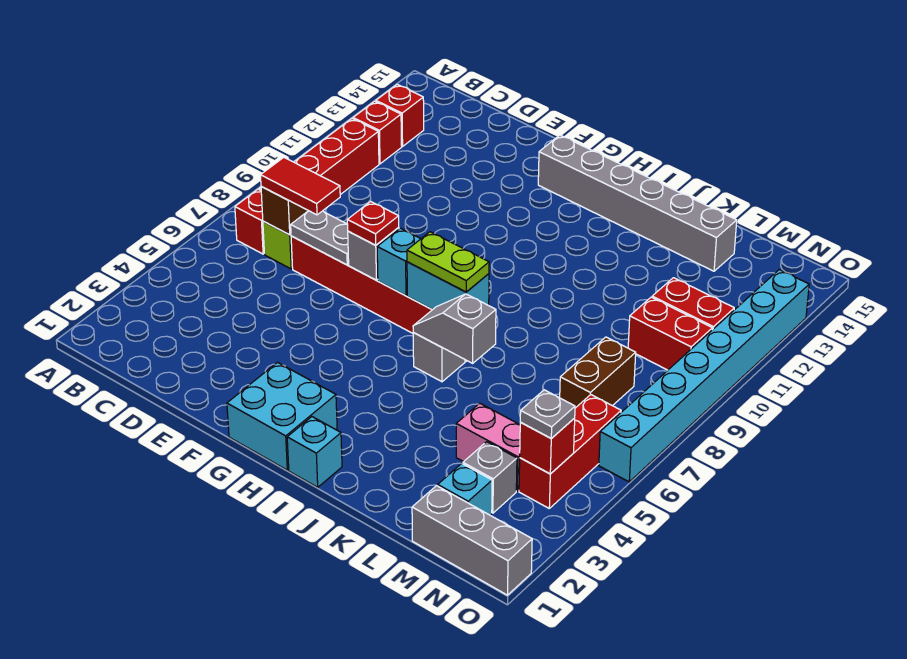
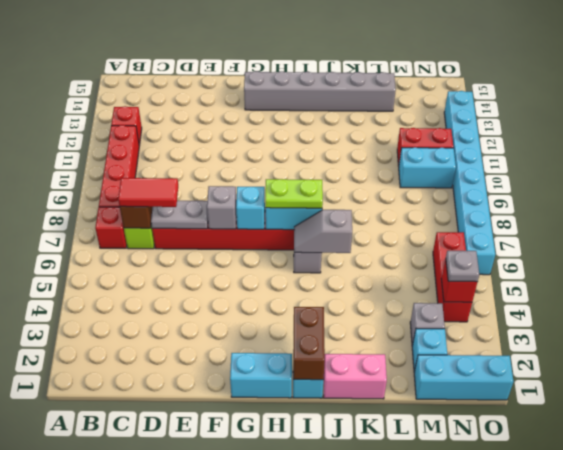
red 1x1 brick [376,84,424,146] -> none
red 1x1 plate [347,201,399,245] -> none
cyan 2x2 brick [227,363,337,470] -> cyan 1x2 brick [230,353,292,398]
pink 1x2 brick [456,403,520,491] -> pink 1x2 brick moved to [323,354,387,399]
grey 1x3 brick [412,486,532,595] -> cyan 1x3 brick [414,355,513,400]
brown 1x2 brick [560,337,636,408] -> brown 1x2 brick moved to [293,307,325,380]
red 1x2 brick [628,297,712,370] -> cyan 1x2 brick [399,147,456,188]

